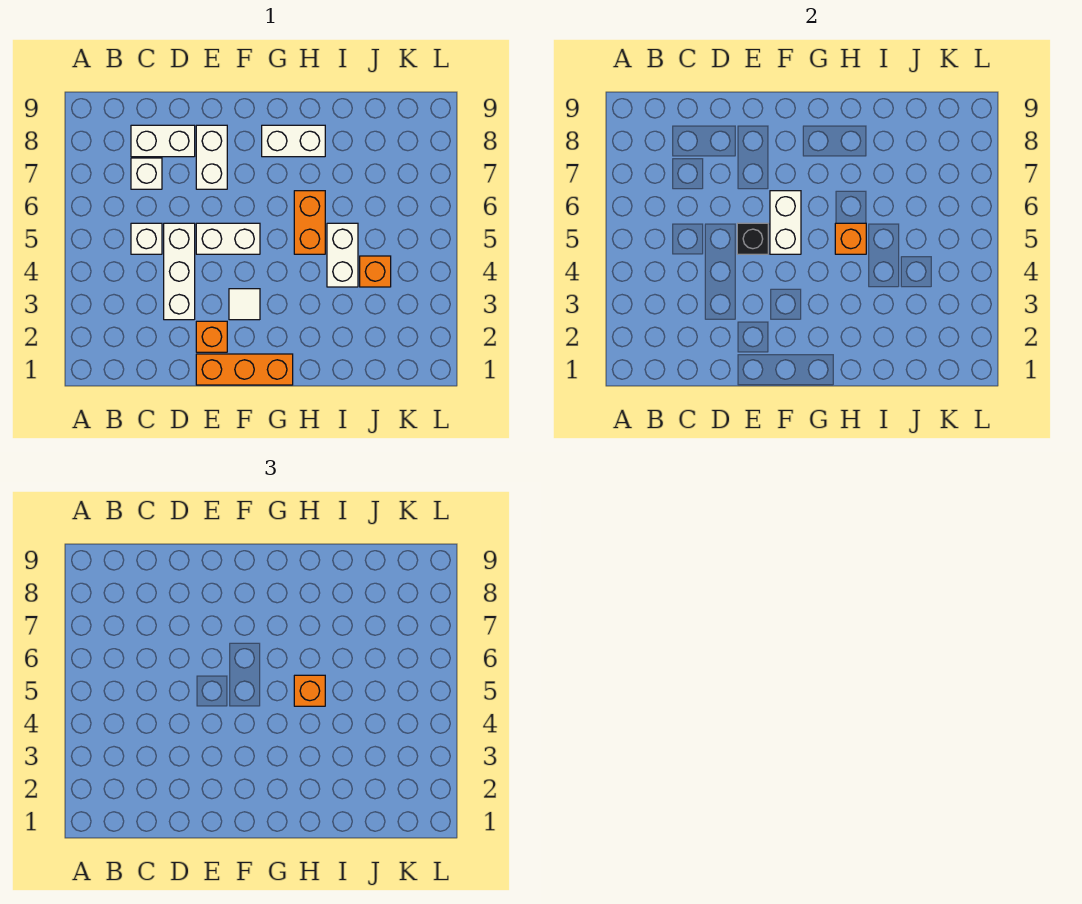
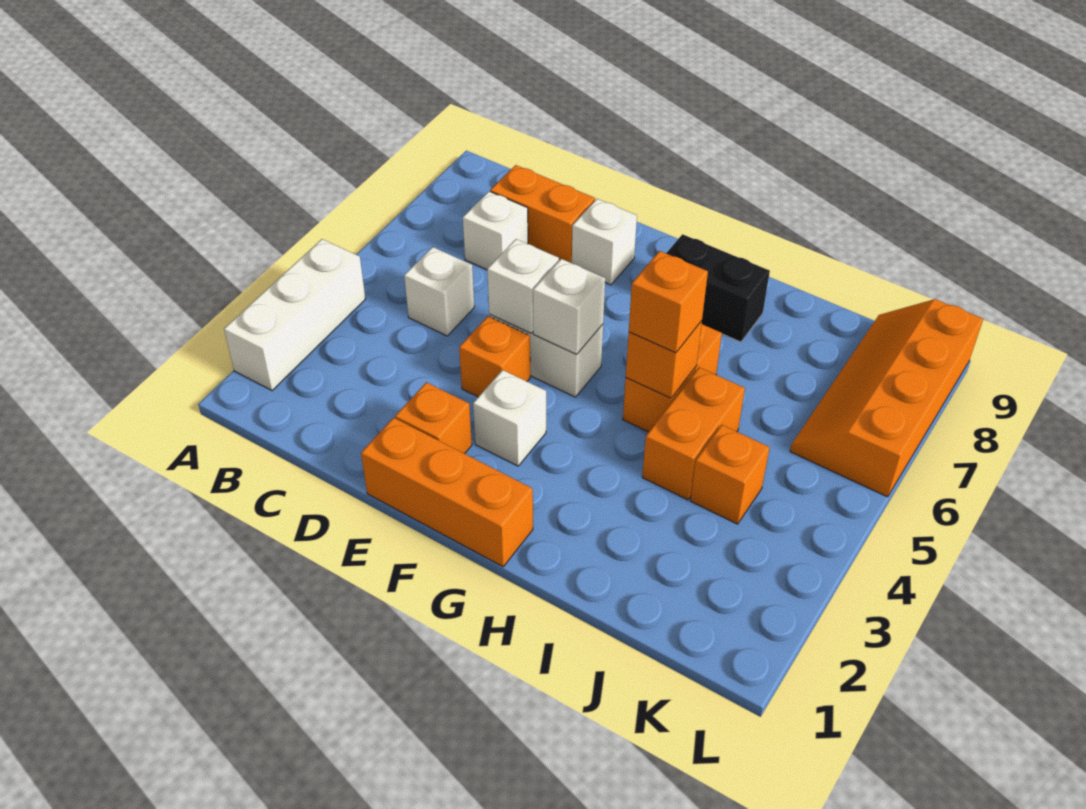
white 1x2 brick [131,125,195,157] -> orange 1x2 brick [490,165,595,263]
white 1x3 brick [164,223,195,320] -> white 1x3 brick moved to [224,239,365,391]
none -> orange 1x1 brick [459,316,530,397]
black 1x1 brick [737,223,768,254] -> white 1x1 brick [487,239,559,333]
white 1x2 brick [196,125,227,189] -> white 1x1 brick [572,199,637,285]
white 1x1 tile [229,289,260,320] -> white 1x1 brick [473,370,546,466]
white 1x2 brick [770,191,801,254] -> white 1x1 brick [533,259,605,354]
white 1x2 brick [262,125,325,157] -> black 1x2 brick [666,234,770,342]
white 1x2 brick [327,223,358,287] -> orange 1x2 brick [642,367,745,500]
none -> orange 2x4 slope [790,299,983,497]

